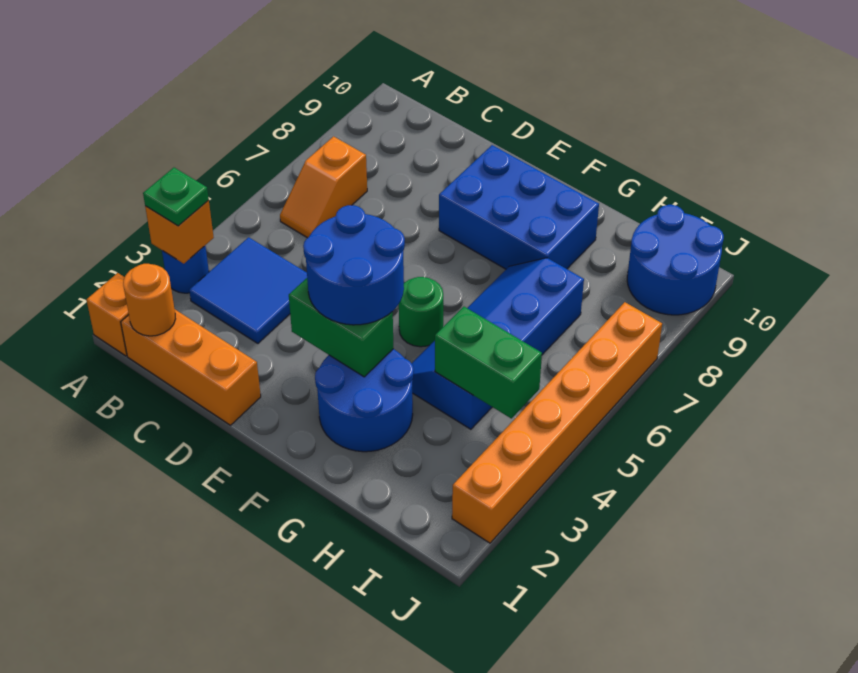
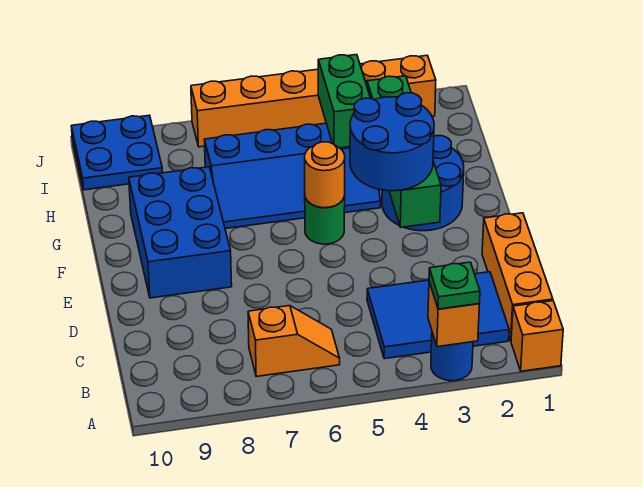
orange 1x1 round brick [123,264,175,336] -> orange 1x1 round brick moved to [305,142,345,208]
blue 2x2 tile [189,237,307,343] -> blue 2x3 tile [367,272,509,359]
green 1x2 brick [289,278,393,377] -> green 1x4 brick [367,76,441,227]
blue 2x2 round brick [627,205,724,315] -> blue 2x2 plate [71,115,163,190]

